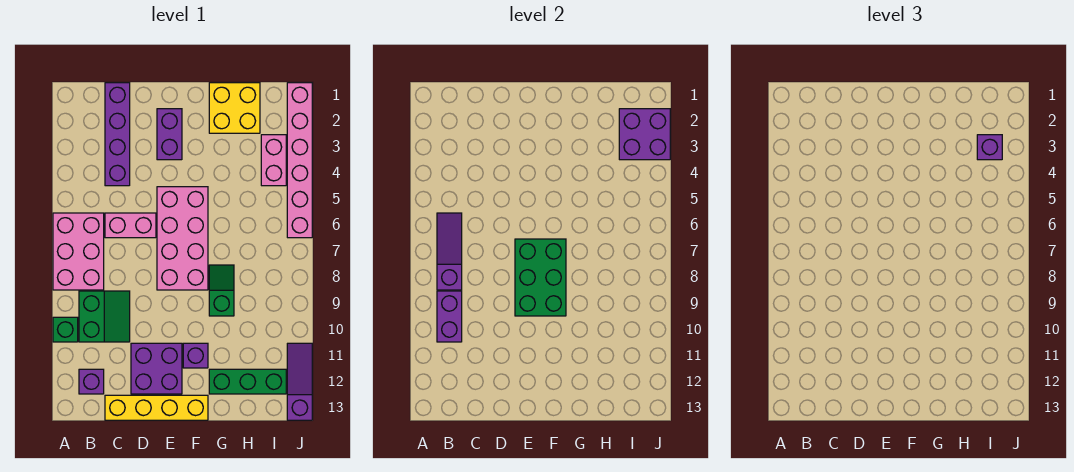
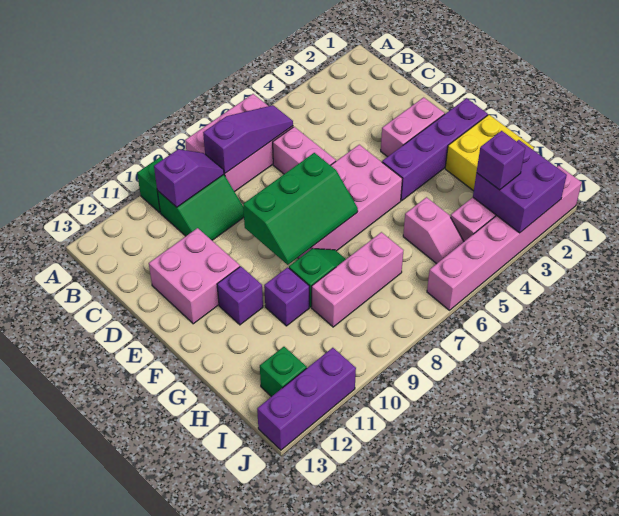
purple 1x2 brick [437,291,462,342] -> purple 1x2 slope [154,149,224,207]
purple 1x1 brick [79,369,104,394] -> purple 1x1 brick moved to [264,267,309,326]
purple 1x4 brick [105,83,130,186] -> purple 1x4 brick moved to [382,98,488,201]
yellow 1x4 brick [105,395,208,420] -> none
purple 2x2 brick [131,343,182,394] -> pink 2x2 brick [149,228,240,324]
purple 1x2 brick [157,109,182,160] -> pink 1x2 brick [381,97,445,157]
green 2x3 brick [515,239,566,316] -> green 2x3 slope [243,153,358,265]
green 1x3 brick [209,369,286,394] -> green 1x1 brick [260,347,307,397]
none -> pink 1x2 slope [403,197,464,264]
none -> pink 1x3 brick [312,232,404,327]
purple 1x3 slope [287,343,312,420] -> purple 1x3 brick [257,348,356,450]

